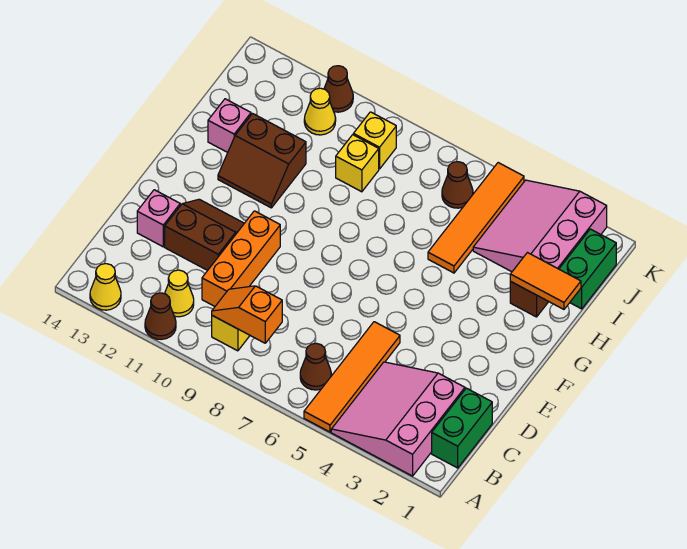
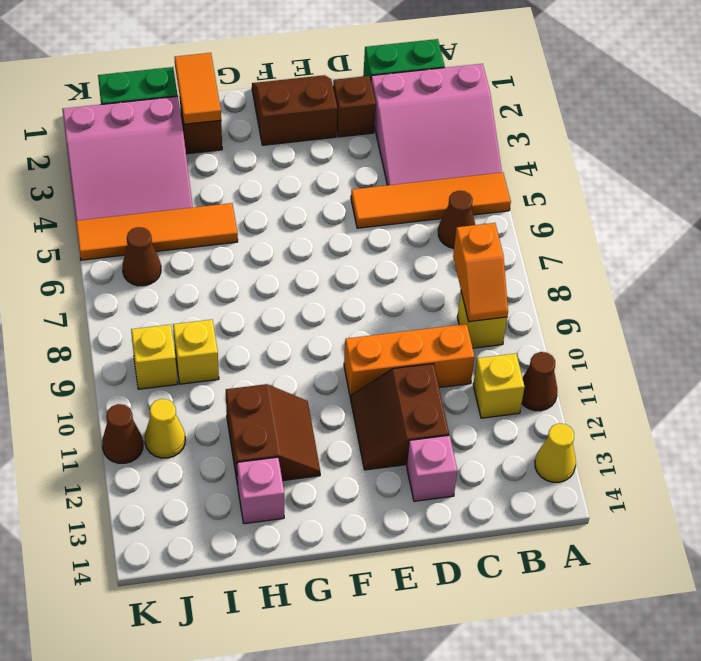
yellow 1x1 cone [165,270,194,317] -> yellow 1x1 brick [473,353,525,418]
none -> brown 1x1 brick [333,76,376,137]
none -> brown 2x2 slope [252,75,337,145]

